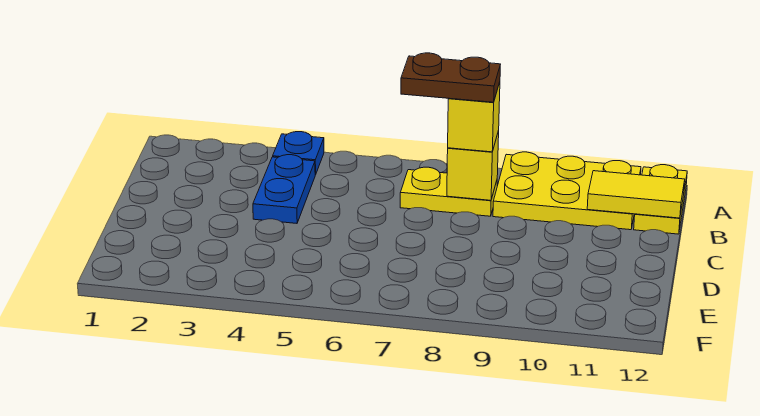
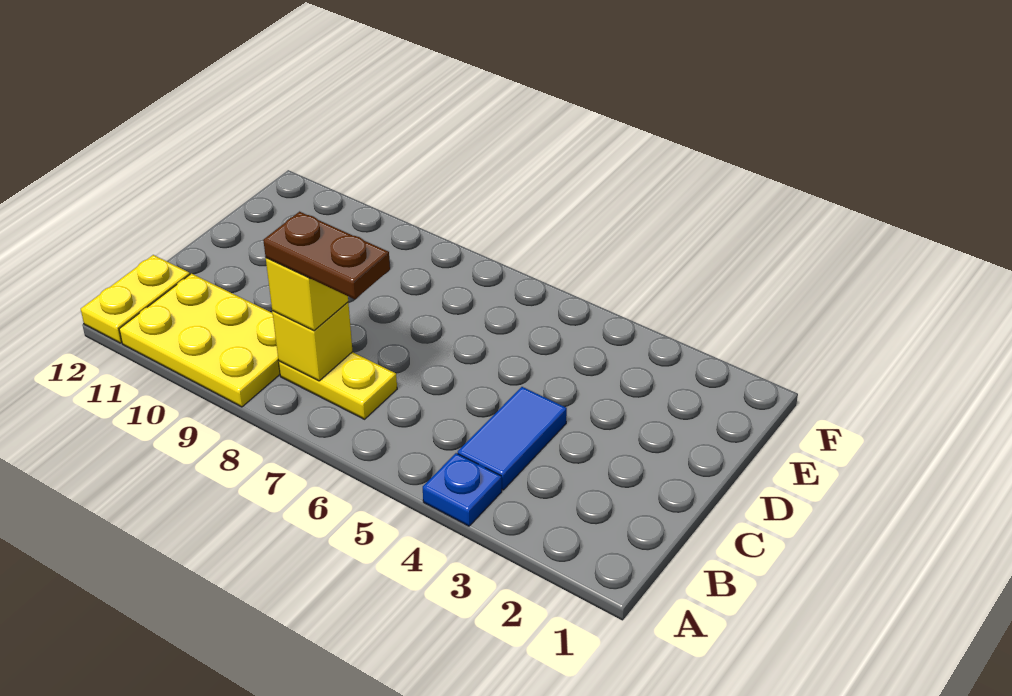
blue 1x2 plate [253,155,315,223] -> blue 1x2 tile [458,387,567,490]
yellow 1x2 tile [587,171,685,218] -> none

